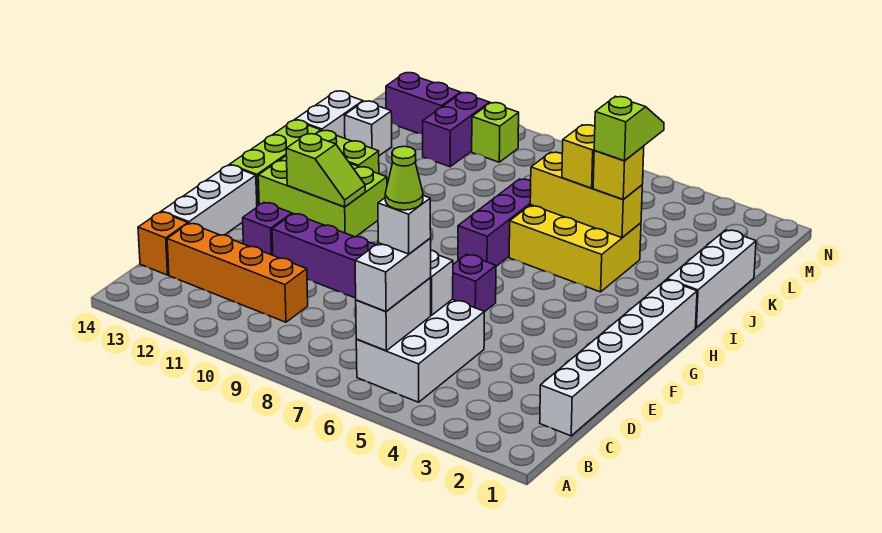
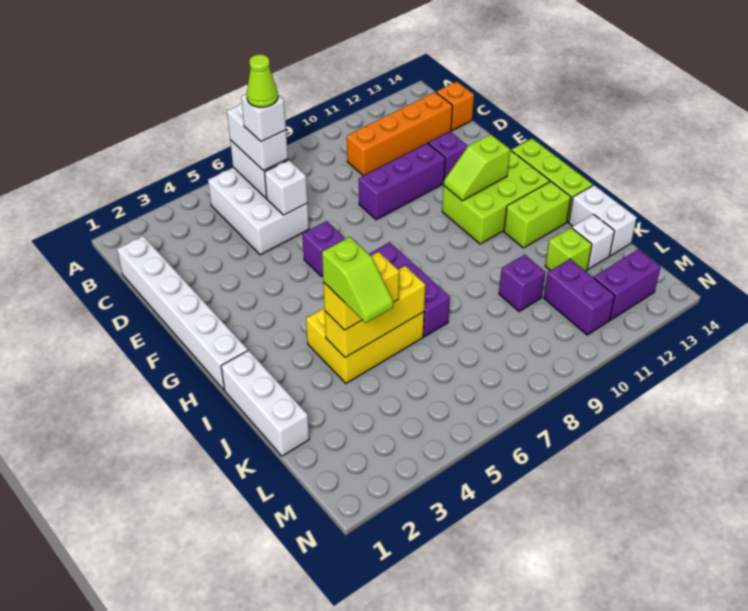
white 1x3 brick [161,165,257,235] -> none
none -> purple 1x1 brick [499,255,545,312]
lime 1x1 brick [472,103,519,162] -> lime 1x1 brick moved to [545,228,592,271]

